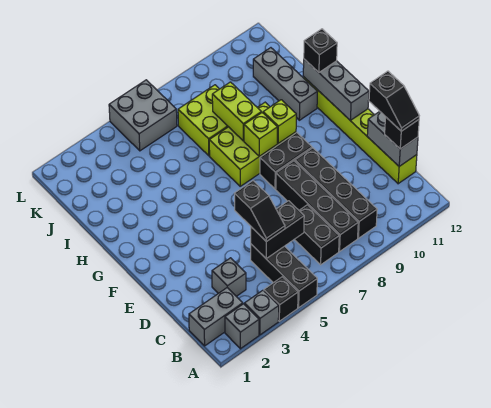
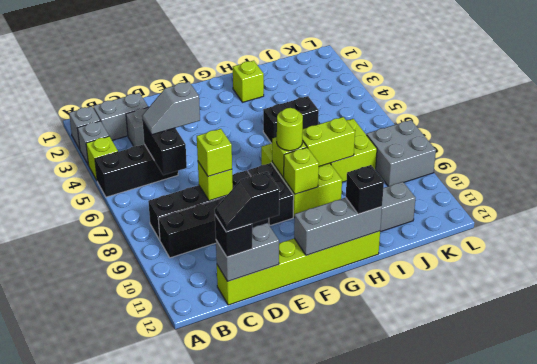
black 1x1 brick [264,277,298,321] -> lime 1x1 brick [86,136,118,180]
grey 1x2 brick [189,288,243,346] -> grey 1x2 brick turned to [93,93,148,140]
black 1x2 brick [294,205,339,265] -> black 1x2 brick moved to [263,96,319,143]
black 1x2 slope [235,181,285,242] -> grey 1x2 slope [142,82,200,135]
none -> lime 1x1 brick [198,162,233,201]
none -> lime 1x1 brick [197,129,232,177]
none -> lime 1x1 round brick [277,108,303,151]
none -> lime 1x1 brick [233,61,264,102]
grey 2x2 brick [109,80,177,151] -> grey 2x2 brick moved to [367,120,436,186]

